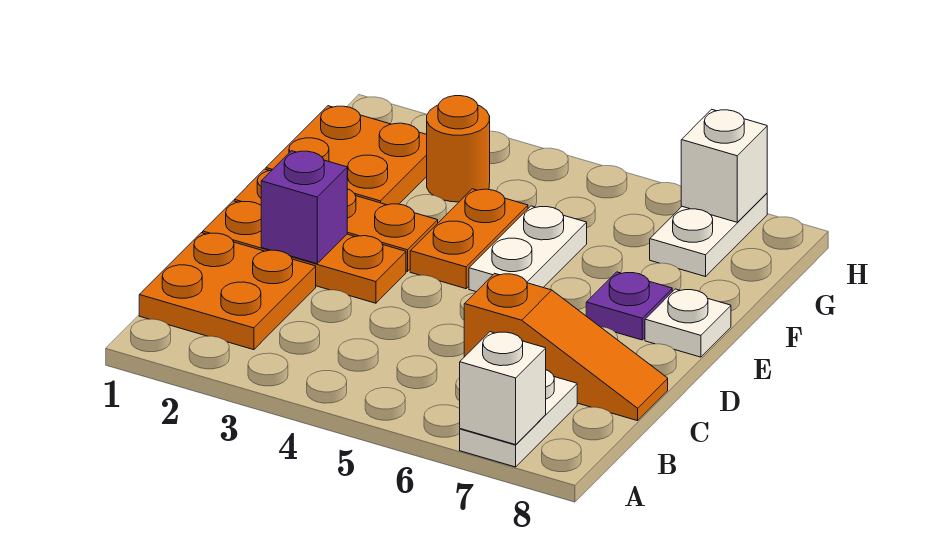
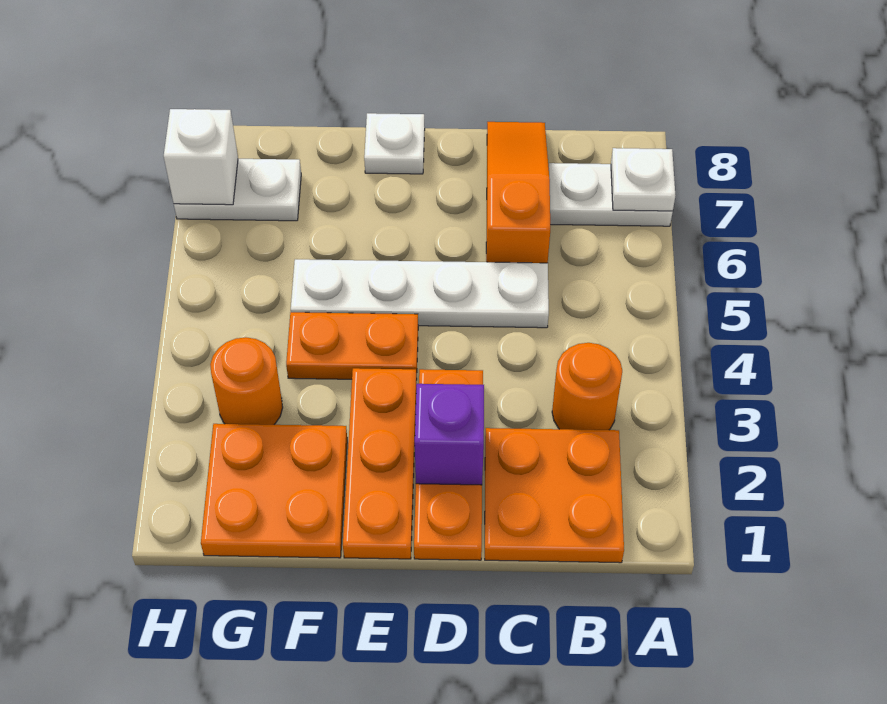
white 1x1 brick [460,332,546,445] -> white 1x1 plate [611,148,676,211]
none -> orange 1x1 round brick [552,343,622,430]
white 1x2 plate [469,206,587,292] -> white 1x4 plate [291,259,549,328]
purple 1x1 plate [586,272,672,340] -> none

